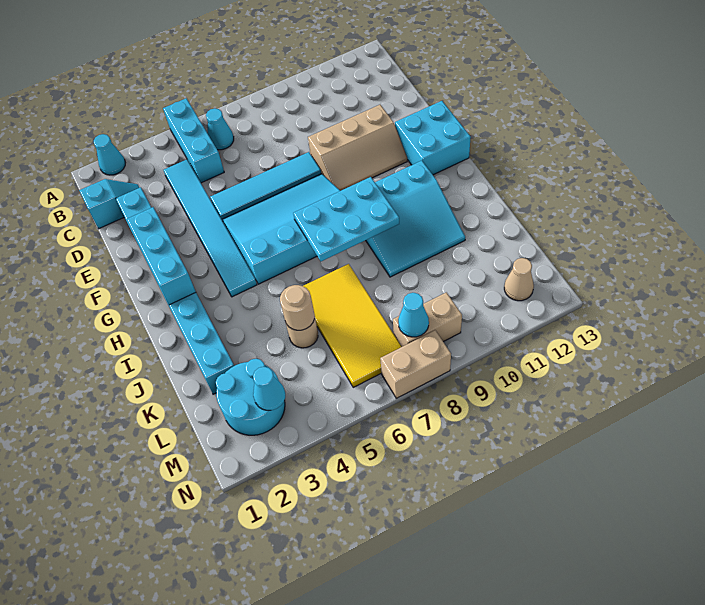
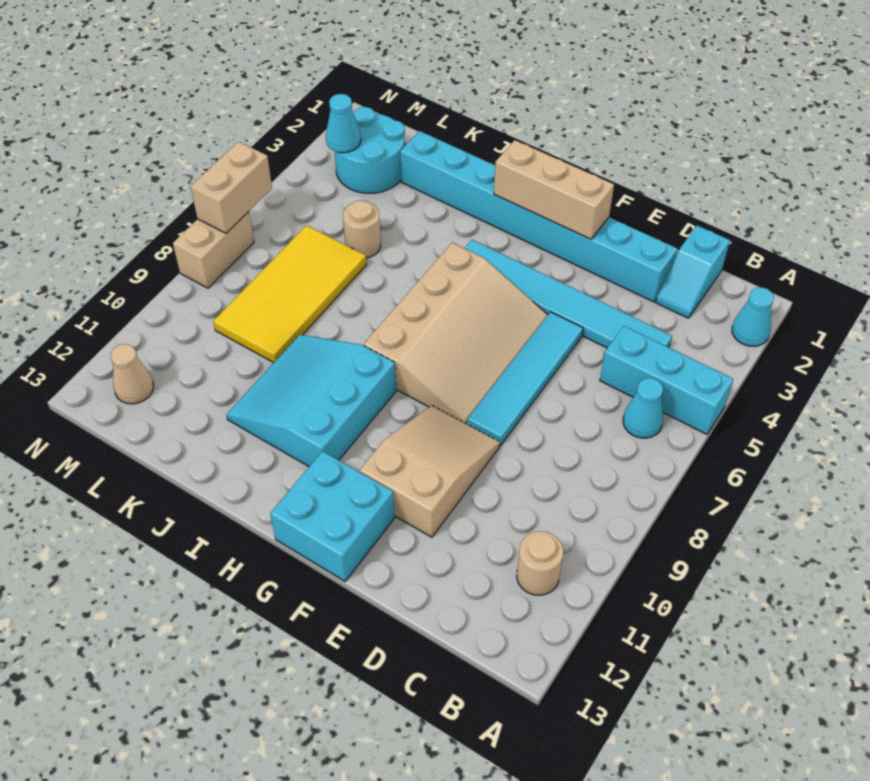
tan 2x3 slope [308,105,407,191] -> tan 2x3 slope turned to [360,405,500,537]
cyan 1x3 brick [127,207,196,305] -> tan 1x3 brick [494,140,614,239]
cyan 3x4 slope [222,174,340,284] -> tan 3x4 slope [364,243,548,424]
cyan 2x3 plate [293,177,399,261] -> none
yellow 2x4 tile [303,264,402,387] -> yellow 2x4 tile turned to [213,225,366,363]
tan 1x1 round brick [280,285,315,330] -> tan 1x1 round brick moved to [517,531,563,595]
tan 1x2 brick [393,292,462,347] -> tan 1x2 brick moved to [191,142,272,233]
cyan 1x1 cone [398,293,429,337] -> none

